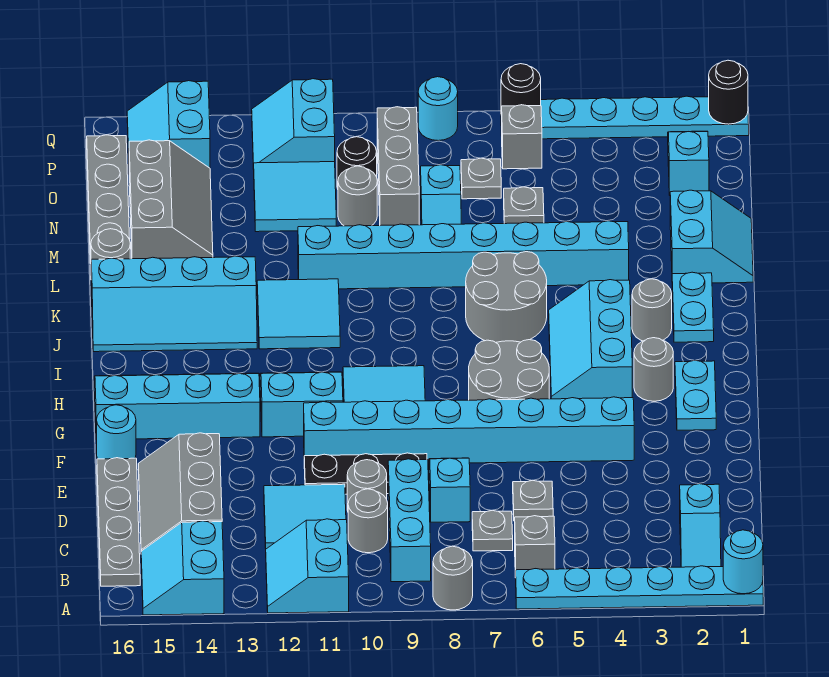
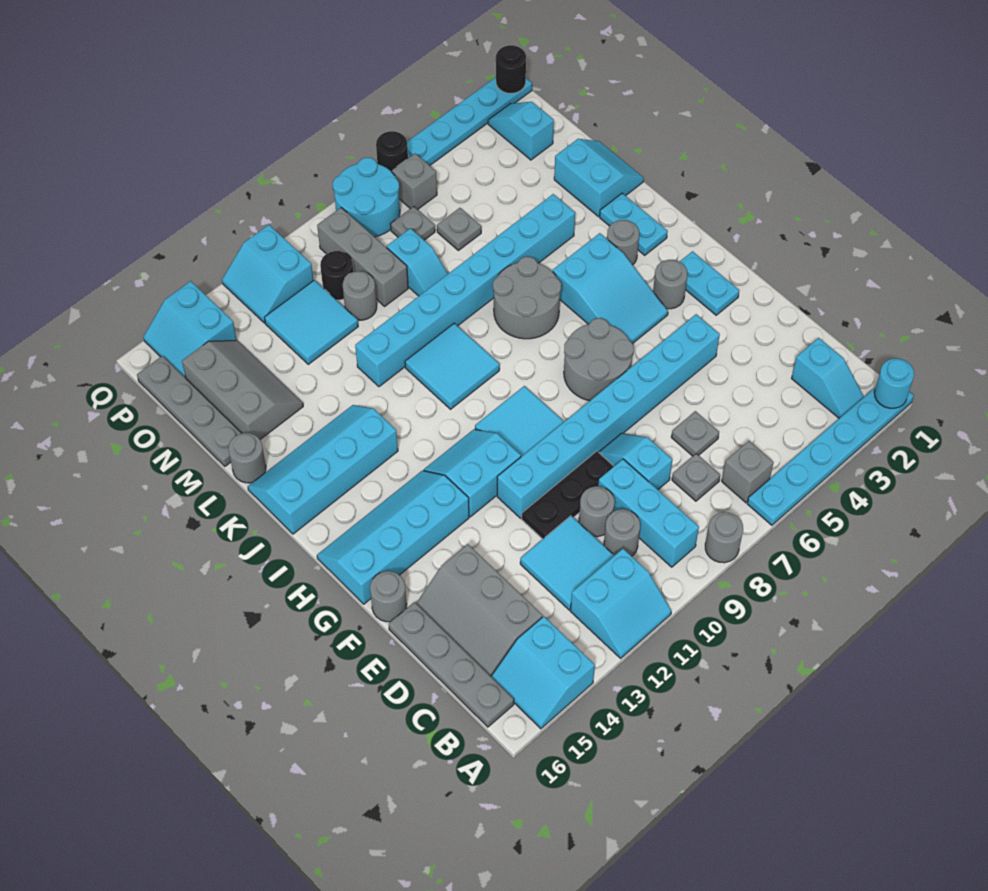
cyan 2x2 slope [266,519,349,613] -> cyan 2x2 slope turned to [570,549,671,658]
cyan 1x1 round brick [97,405,136,459] -> grey 1x1 round brick [370,571,407,622]
cyan 2x3 slope [549,280,632,399] -> cyan 2x3 slope turned to [553,233,668,344]
cyan 2x2 tile [257,279,340,349] -> cyan 2x2 tile moved to [405,323,500,409]
cyan 2x4 slope [91,256,257,352] -> cyan 2x4 slope turned to [248,405,398,534]
cyan 1x1 round brick [418,77,458,141] -> cyan 2x2 round brick [333,158,400,237]

